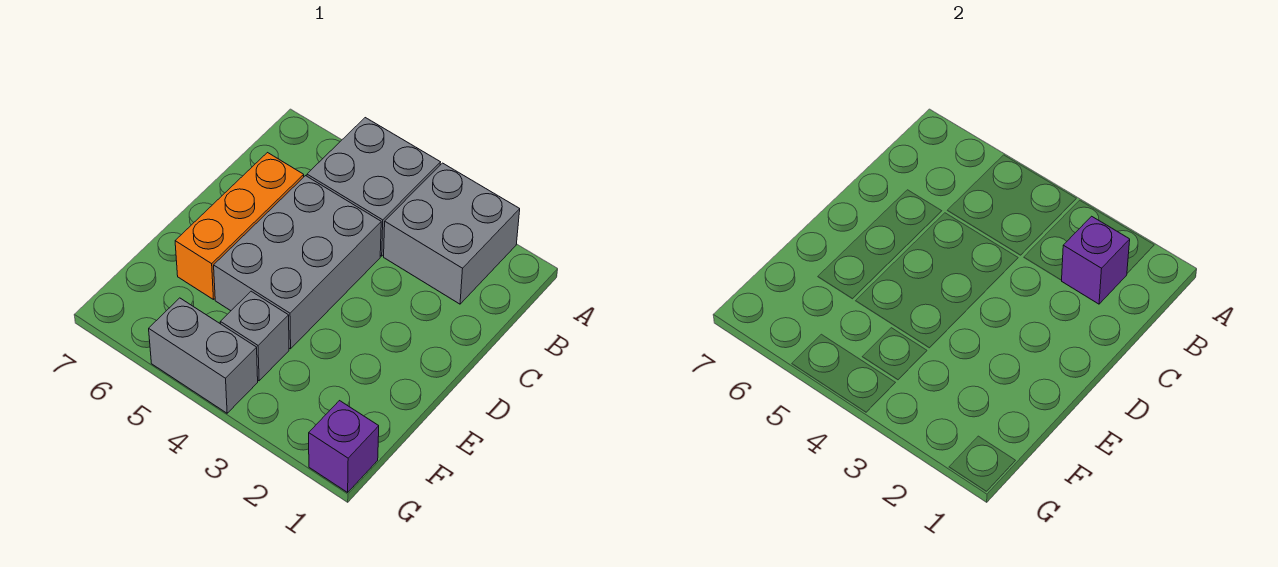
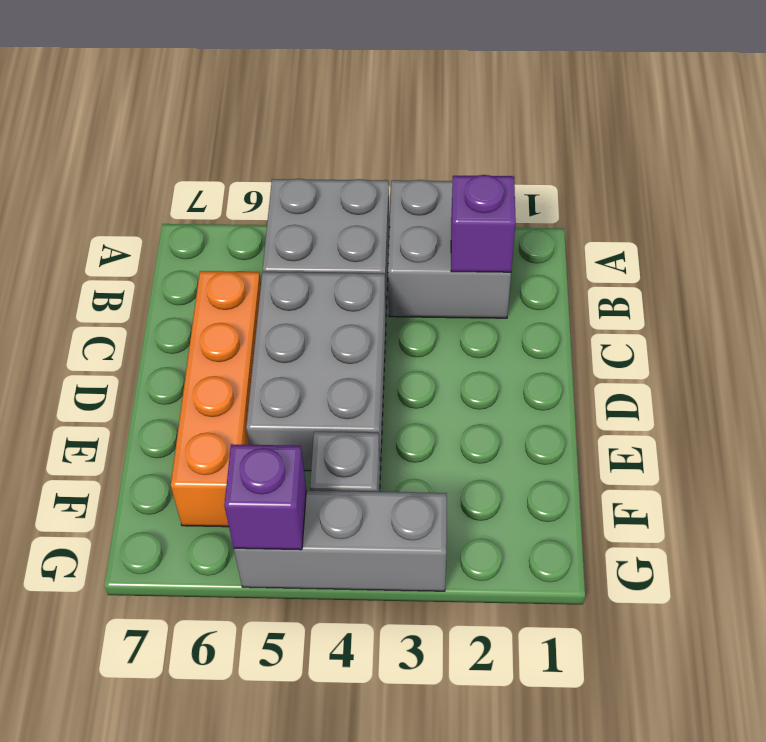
orange 1x3 brick [175,153,304,300] -> orange 1x4 brick [171,271,261,527]
purple 1x1 brick [309,401,379,492] -> purple 1x1 brick moved to [224,444,306,550]
grey 1x2 brick [149,298,258,413] -> grey 1x3 brick [234,491,447,591]

